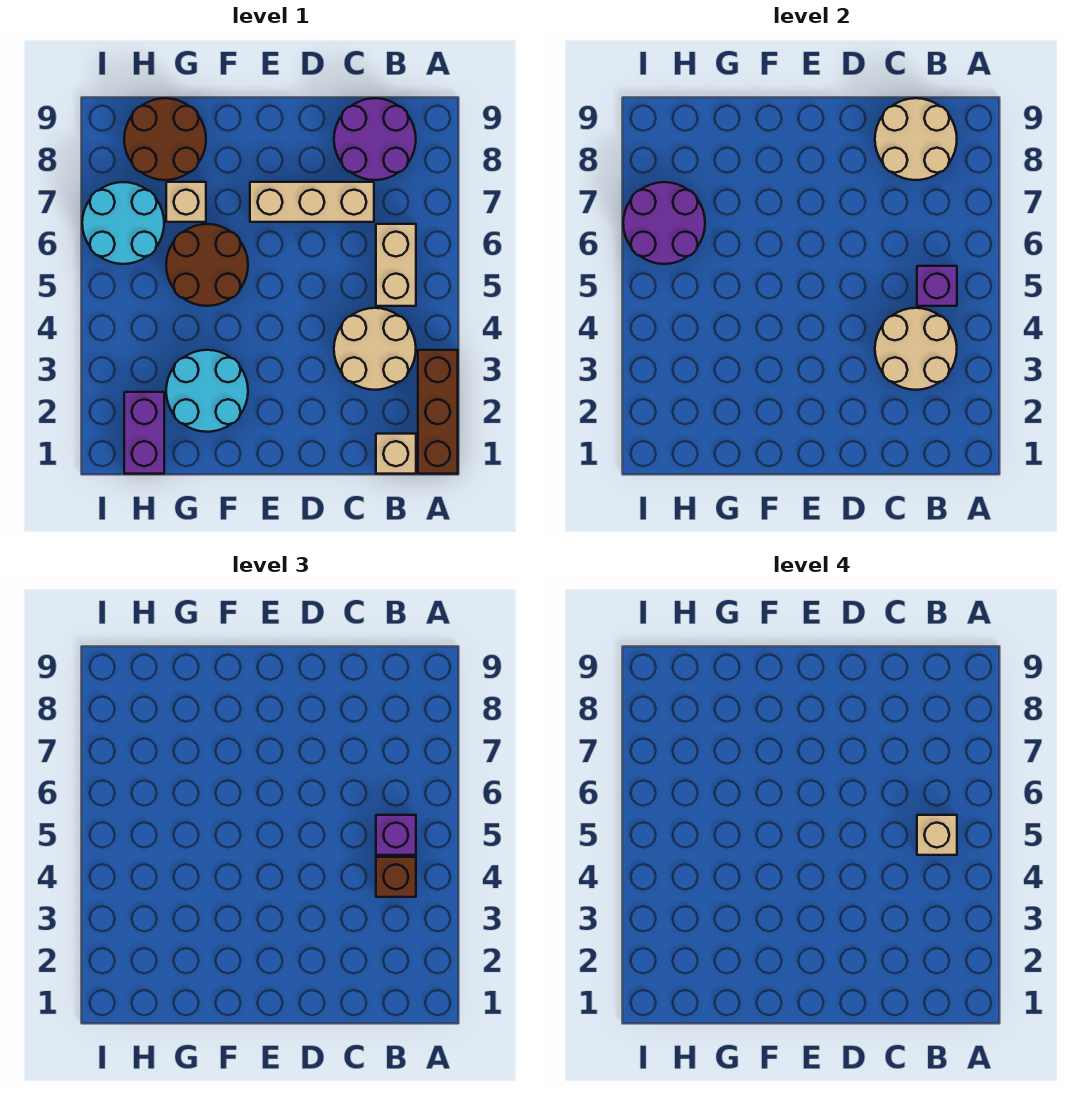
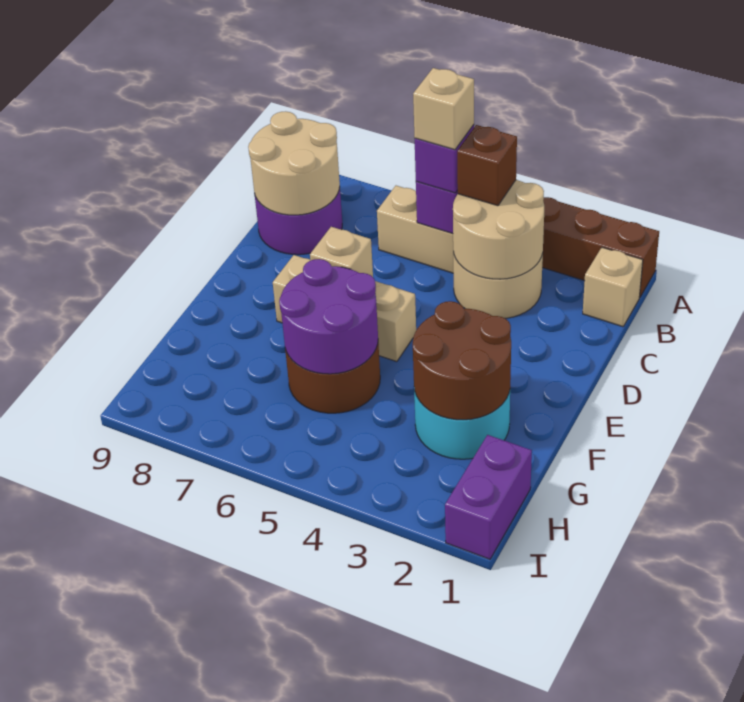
tan 1x3 brick [250,182,374,222] -> tan 1x3 brick turned to [273,255,416,362]
tan 1x1 brick [166,182,206,222] -> tan 1x1 brick moved to [310,227,373,277]
brown 2x2 round brick [124,98,206,180] -> brown 2x2 round brick moved to [413,301,511,420]
purple 1x2 brick [124,392,164,474] -> purple 1x2 brick turned to [445,435,532,559]
cyan 2x2 round brick [82,182,164,264] -> none
purple 2x2 round brick [623,182,705,264] -> purple 2x2 round brick moved to [279,259,378,374]

